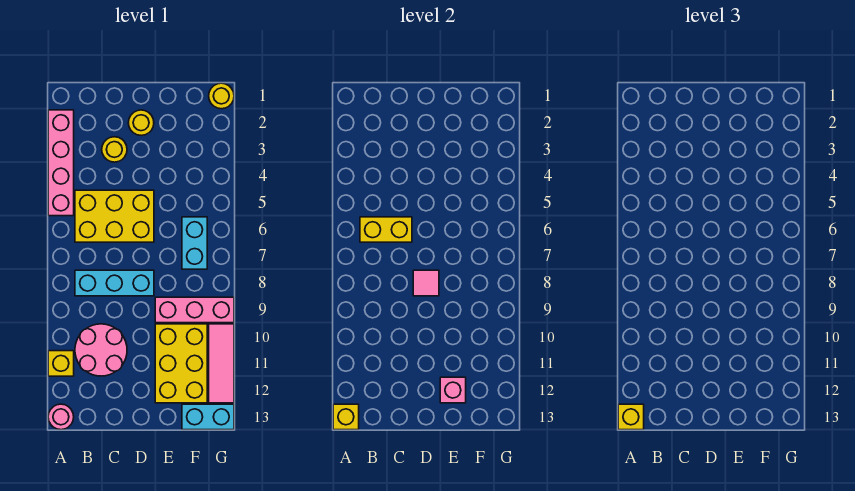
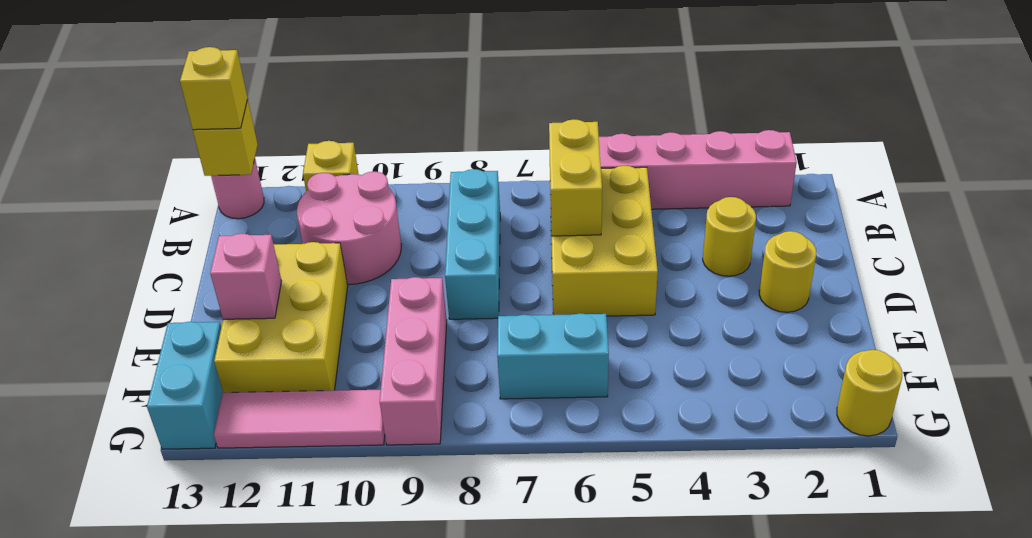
pink 1x1 tile [413,270,439,296] -> none
yellow 2x3 brick [155,324,207,403] -> yellow 2x3 brick turned to [214,242,348,393]

